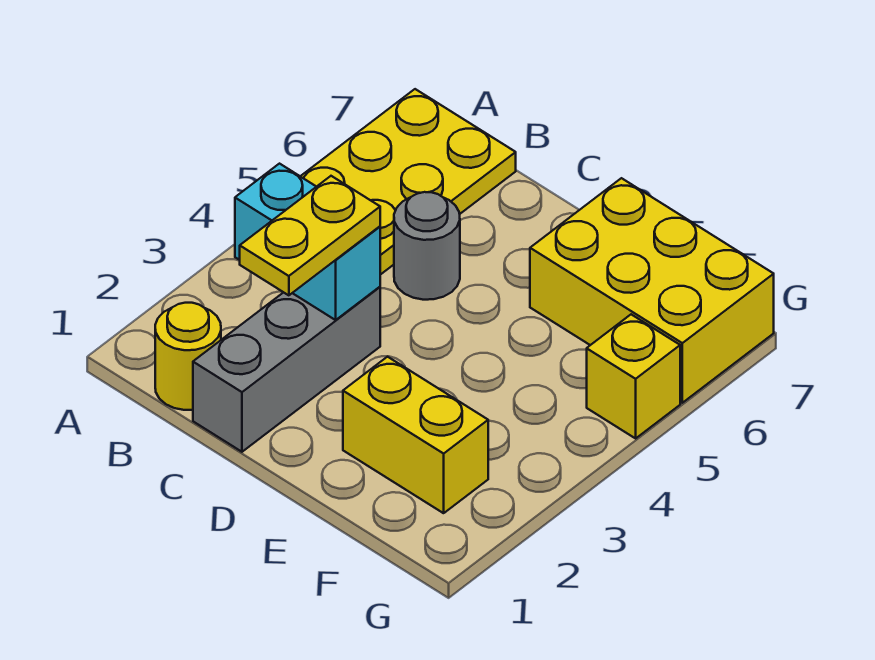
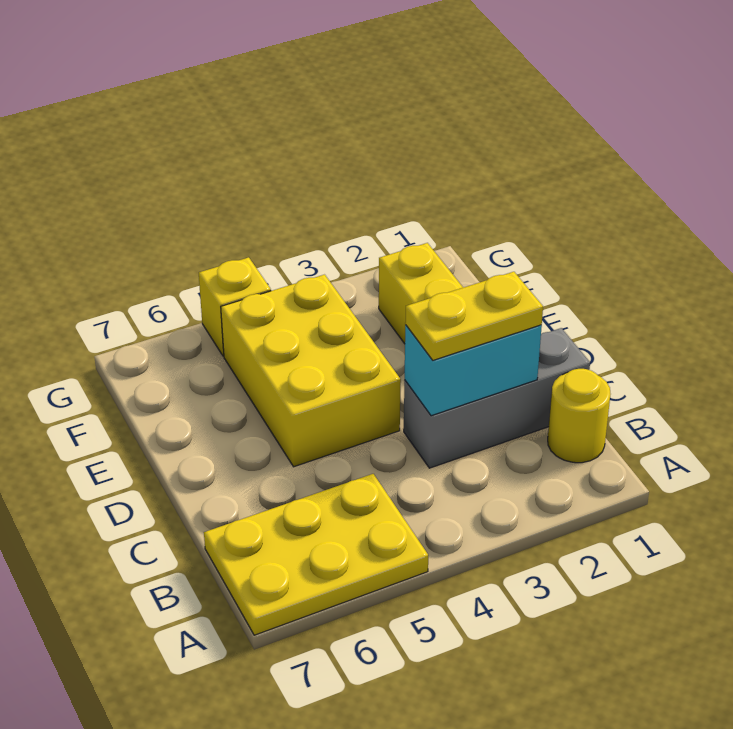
cyan 1x2 brick [235,164,380,320] -> cyan 1x2 brick turned to [405,325,542,416]
grey 1x1 round brick [394,192,460,300] -> none
yellow 2x3 brick [530,178,774,403] -> yellow 2x3 brick moved to [221,275,401,467]

